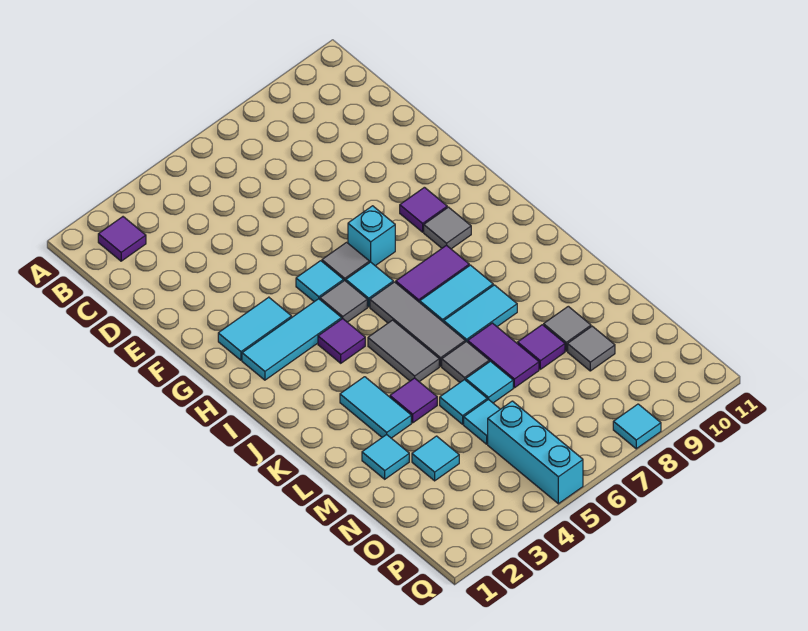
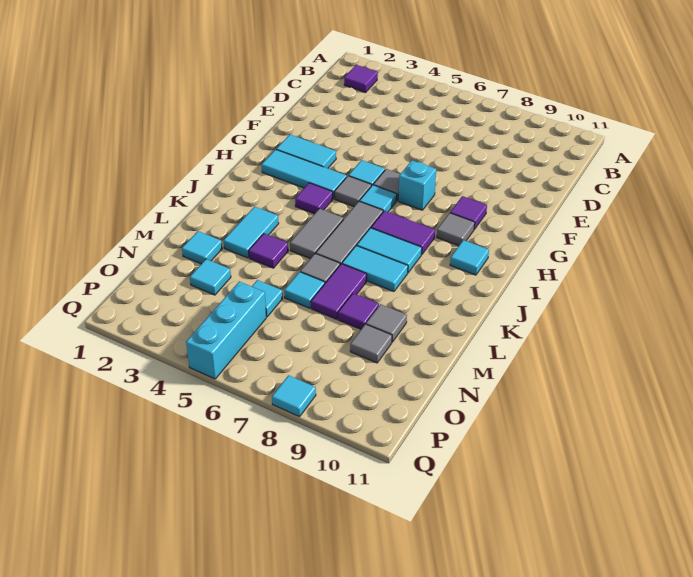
cyan 1x1 tile [440,380,487,424] -> cyan 1x1 tile moved to [450,240,489,275]

